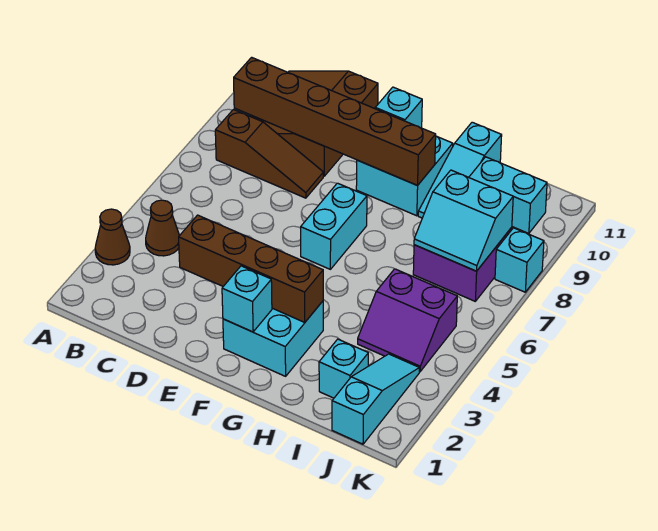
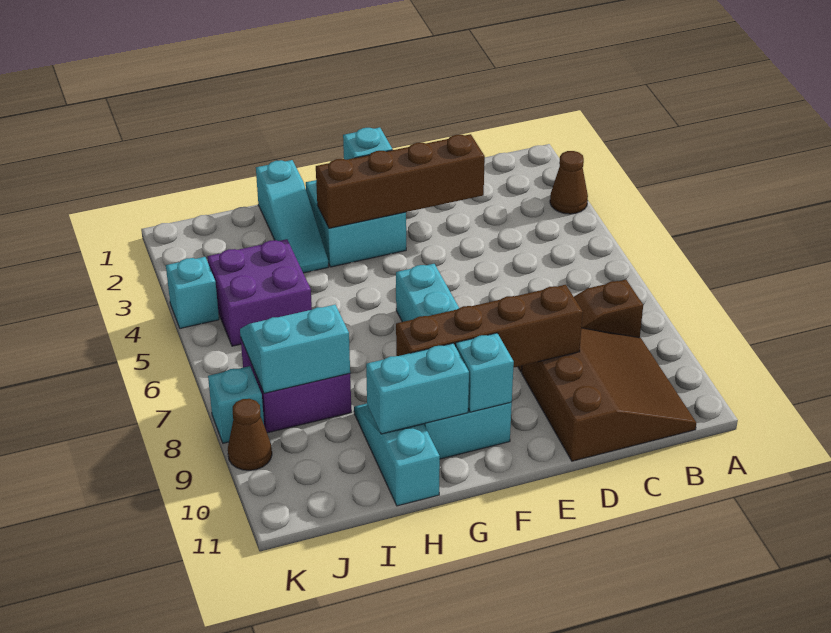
brown 1x1 cone [146,200,179,256] -> brown 1x1 cone moved to [228,399,272,470]
brown 1x6 brick [234,57,436,185] -> brown 1x4 brick [396,285,583,368]
cyan 1x1 brick [319,339,368,398] -> cyan 1x1 brick moved to [166,257,219,328]
purple 2x2 slope [358,269,457,372] -> purple 2x2 brick [207,239,312,346]
cyan 1x2 brick [469,157,547,233] -> cyan 1x2 brick moved to [366,343,469,434]
cyan 1x3 slope [332,354,419,444] -> cyan 1x3 slope moved to [256,160,328,273]

